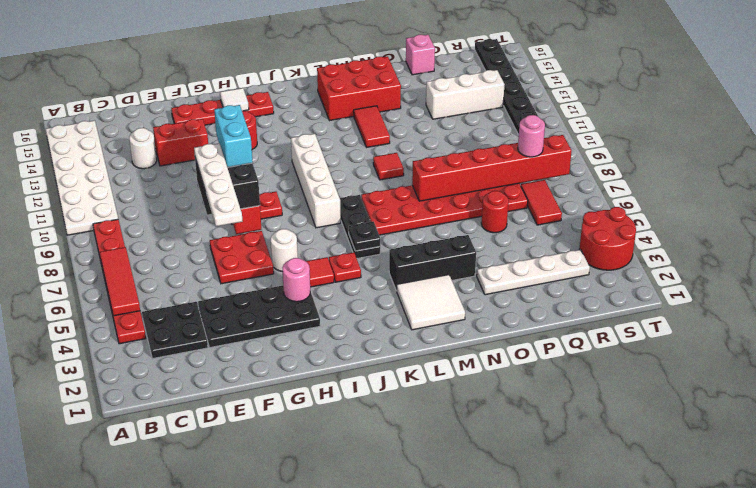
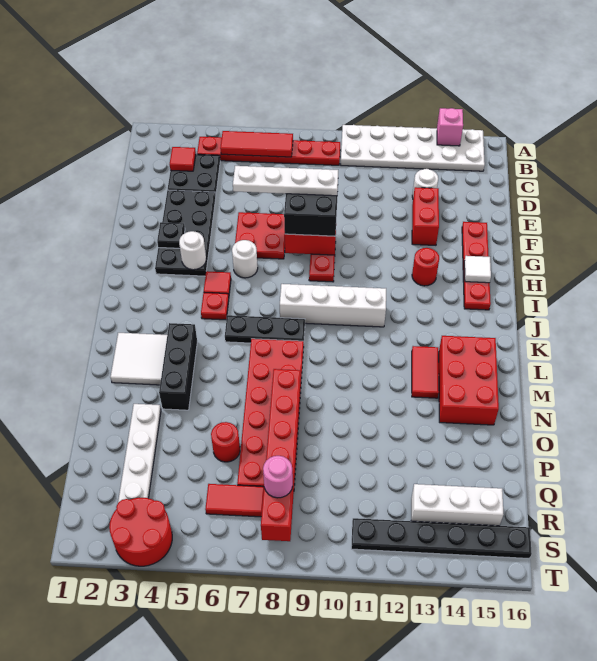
cyan 1x2 brick [214,105,253,167] -> none
pink 1x1 round brick [282,258,310,302] -> white 1x1 round brick [179,231,206,270]
black 1x1 plate [349,222,380,251] -> black 1x1 plate moved to [157,222,185,248]
red 1x1 tile [373,153,404,180] -> red 1x1 tile moved to [170,147,196,171]
red 1x2 tile [354,106,390,147] -> red 1x2 tile turned to [412,346,439,398]
white 1x3 brick [426,70,505,119] -> white 1x3 brick turned to [411,484,504,526]
pink 1x1 brick [406,35,435,75] -> pink 1x1 brick moved to [437,108,463,146]

